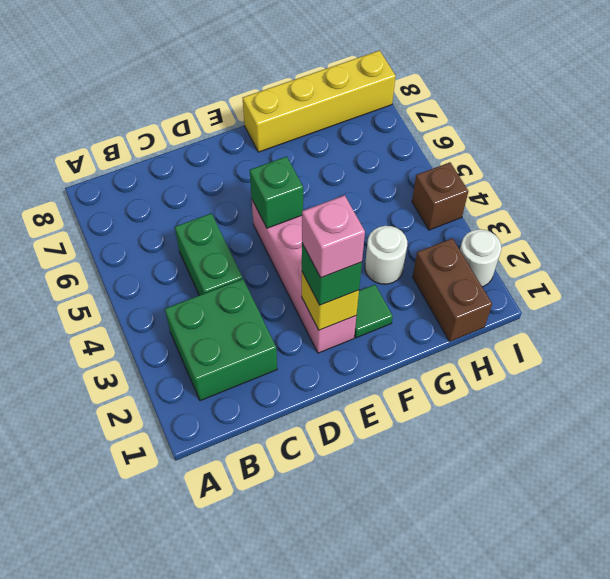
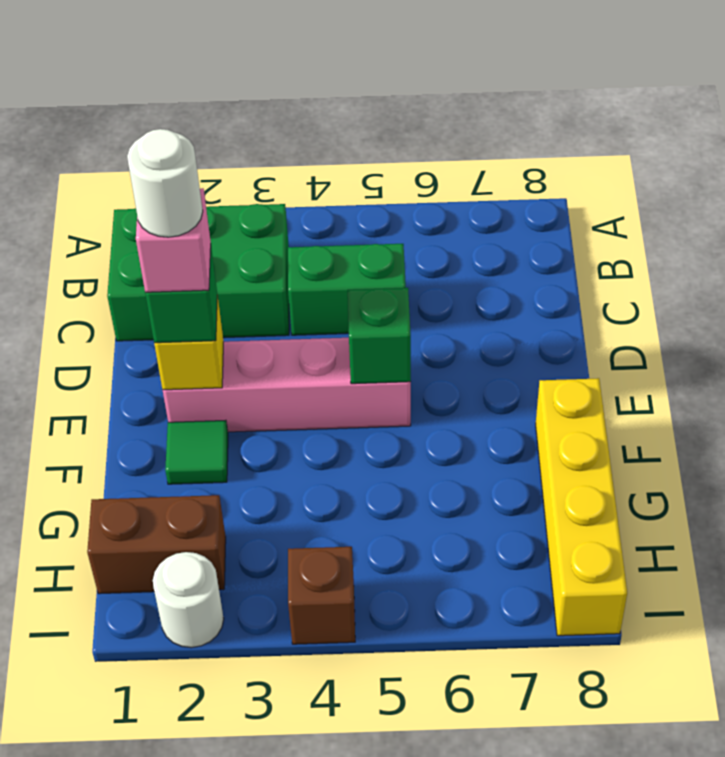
green 2x2 brick [165,279,277,401] -> green 2x3 brick [107,204,289,341]
white 1x1 round brick [365,226,407,284] -> white 1x1 round brick moved to [127,129,203,237]

